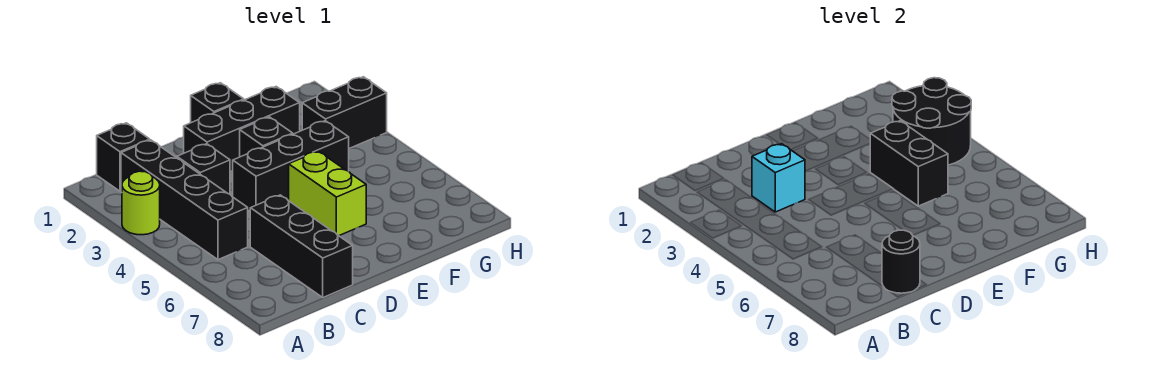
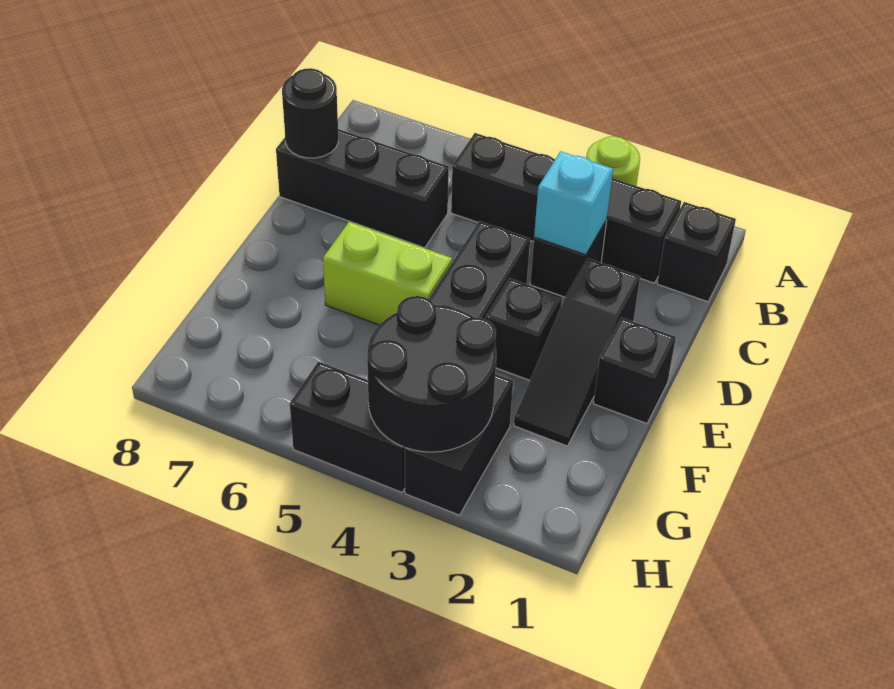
black 1x3 brick [184,87,300,172] -> black 1x3 slope [514,258,640,446]
black 1x2 brick [870,121,948,206] -> black 1x2 brick moved to [290,362,405,492]

